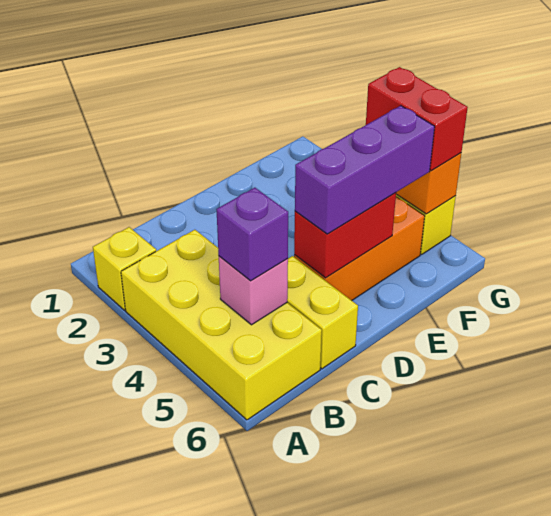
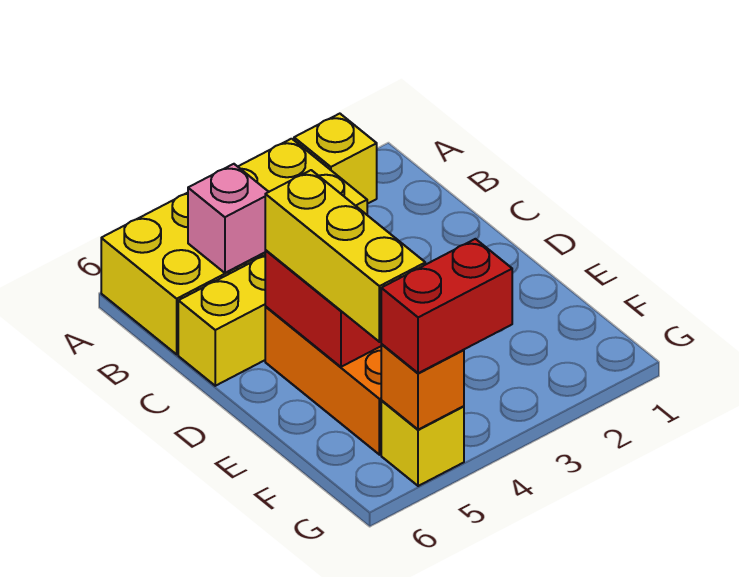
purple 1x1 brick [216,188,288,281] -> none
purple 1x3 brick [295,106,435,234] -> yellow 1x3 brick [265,170,425,342]

